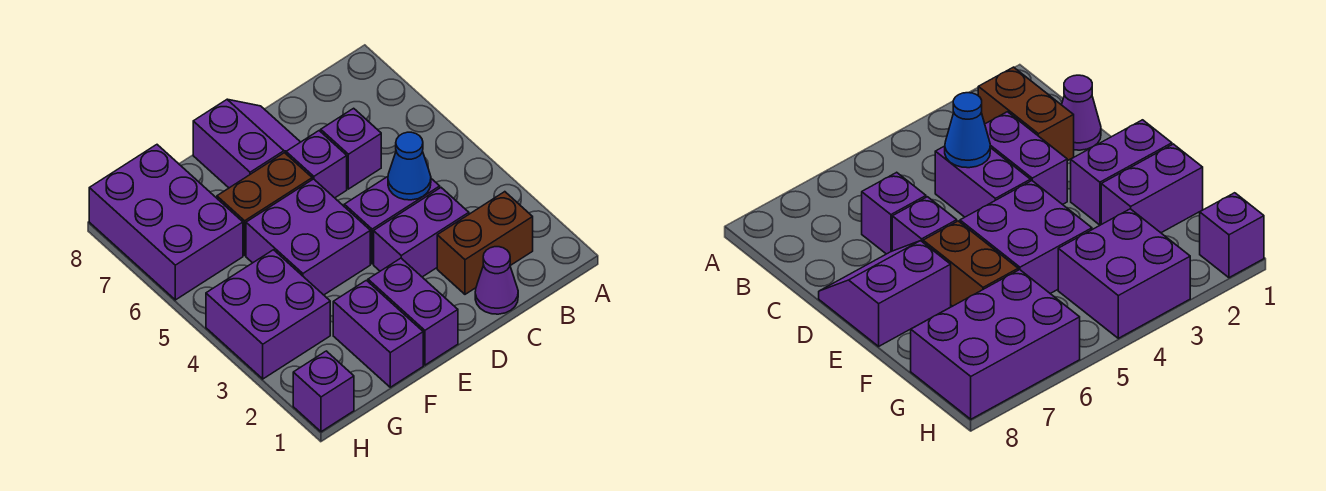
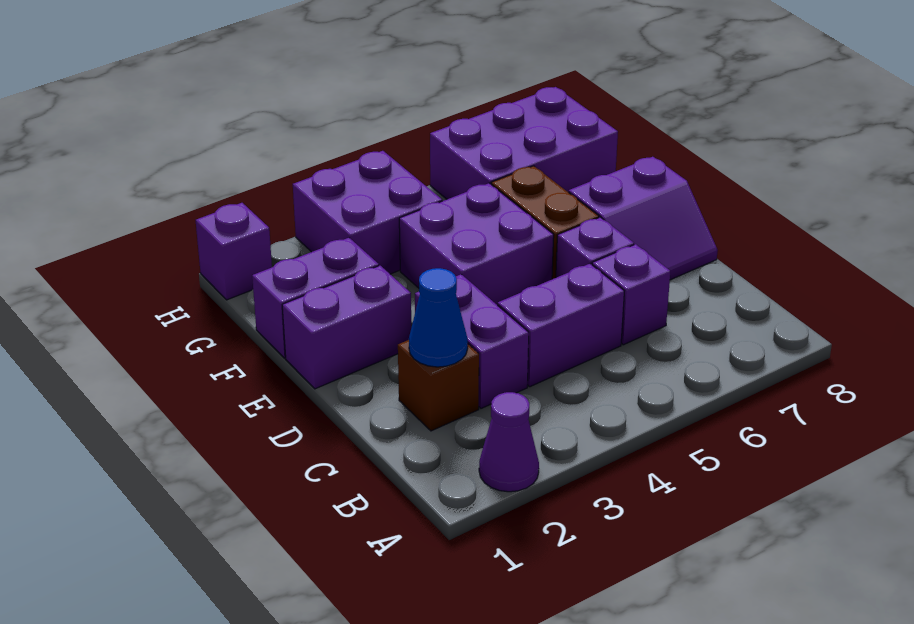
brown 1x2 brick [437,192,533,294] -> brown 1x1 brick [398,340,479,431]
purple 1x1 cone [475,247,518,314] -> purple 1x1 cone moved to [479,392,539,492]
purple 1x2 brick [344,177,440,264] -> purple 1x2 brick turned to [498,264,624,387]
blue 1x1 cone [388,132,431,200] -> blue 1x1 cone moved to [409,268,468,367]

